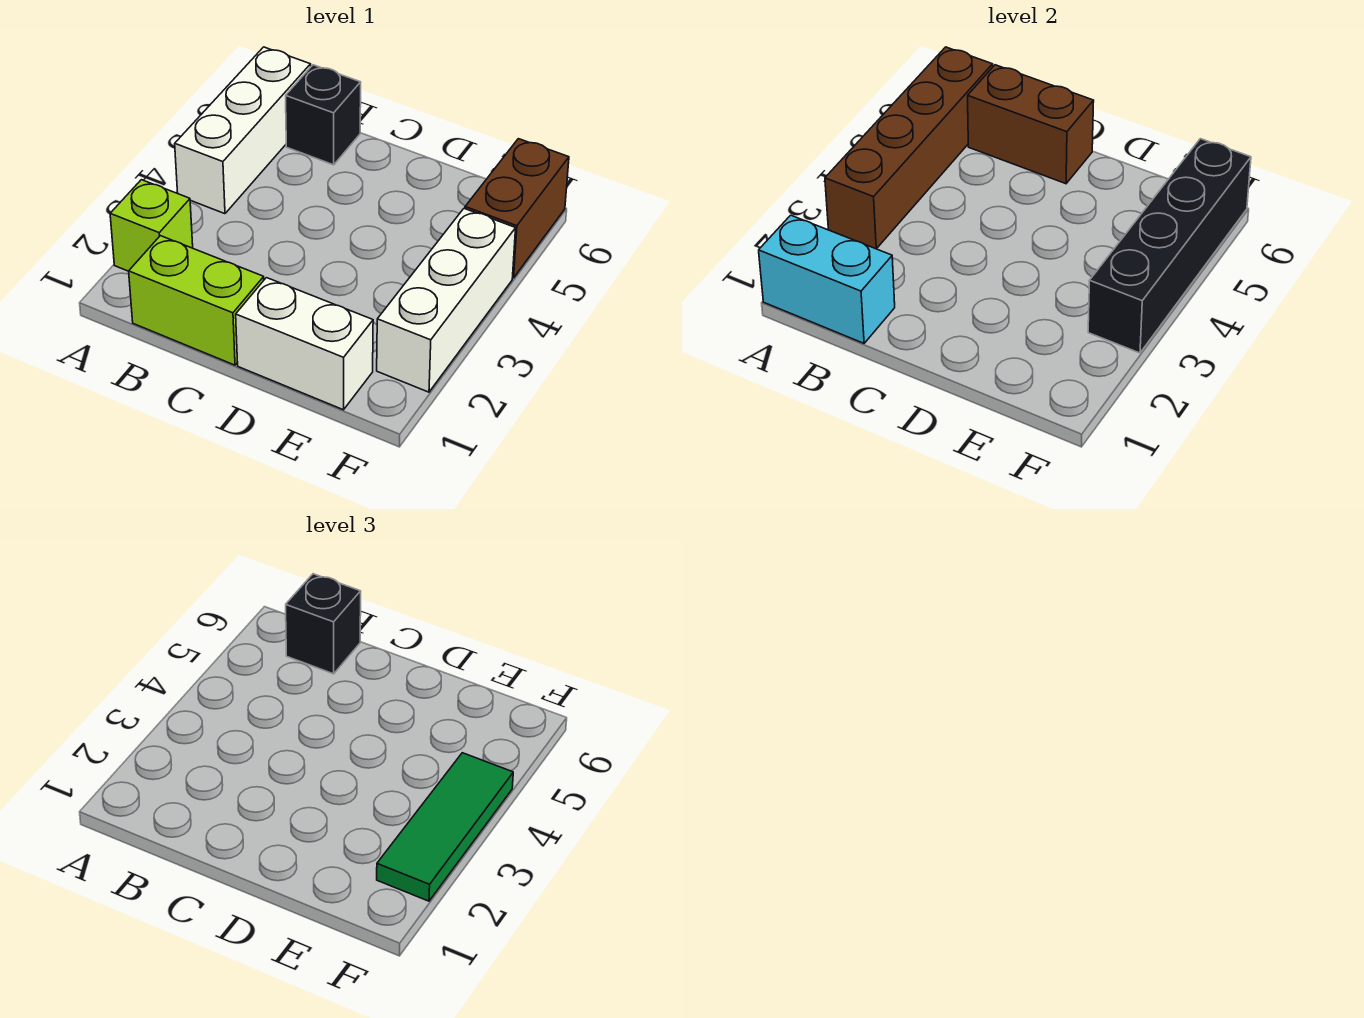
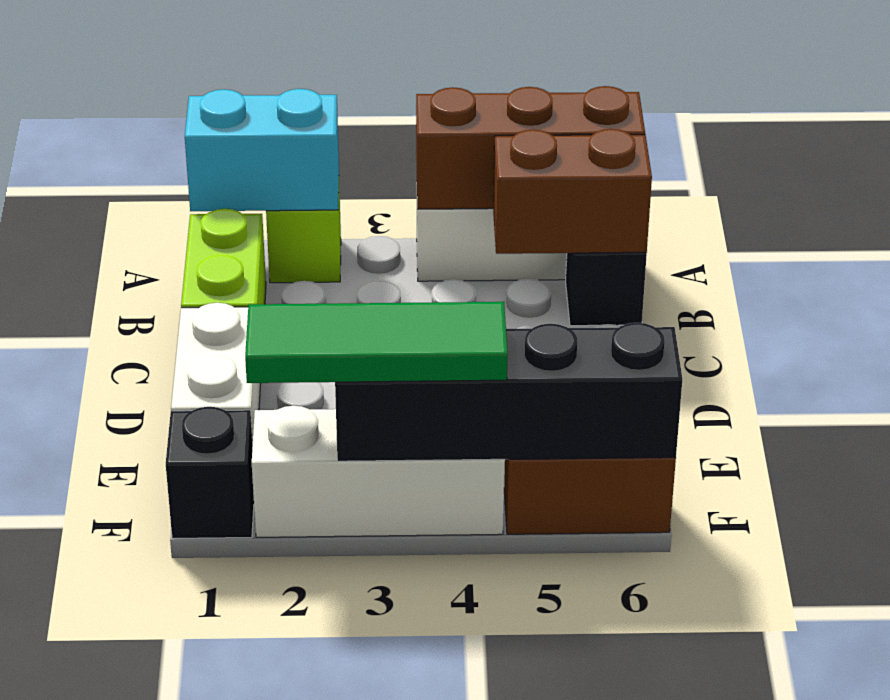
cyan 1x2 brick [759,215,895,343] -> cyan 1x2 brick turned to [185,89,339,211]
brown 1x4 brick [825,47,993,249] -> brown 1x3 brick [416,86,645,209]
brown 1x2 brick [968,65,1094,184] -> brown 1x2 brick turned to [493,129,652,254]
black 1x1 brick [286,574,361,674] -> black 1x1 brick moved to [166,407,254,538]

